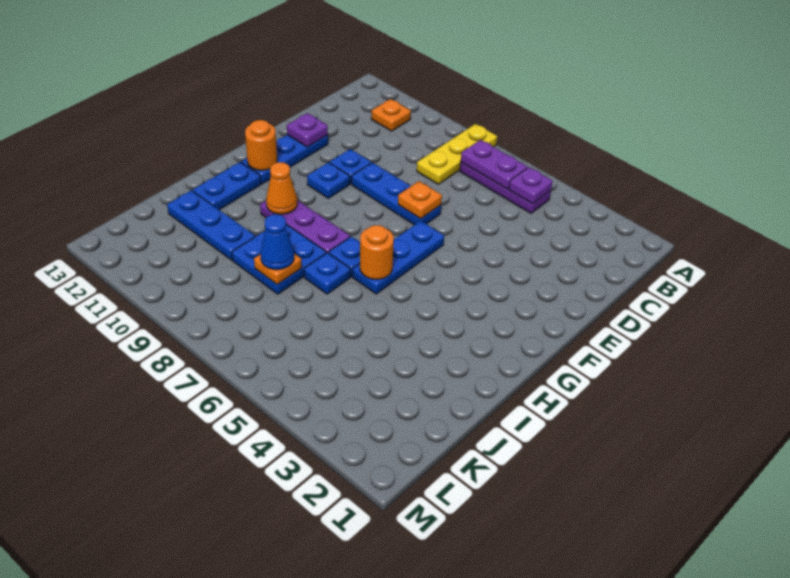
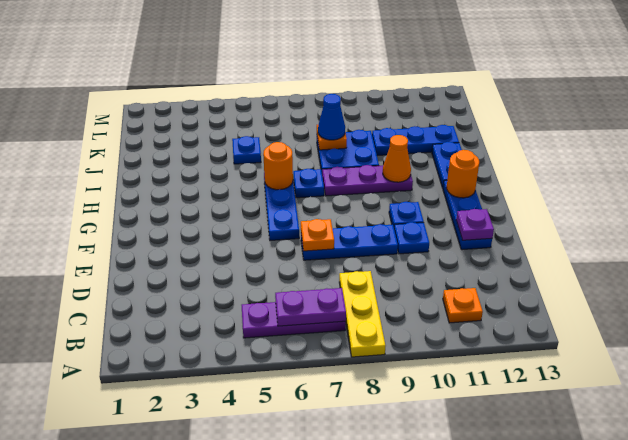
purple 1x1 plate [509,167,553,204] -> none
blue 1x1 plate [304,253,351,294] -> blue 1x1 plate moved to [232,136,261,164]

